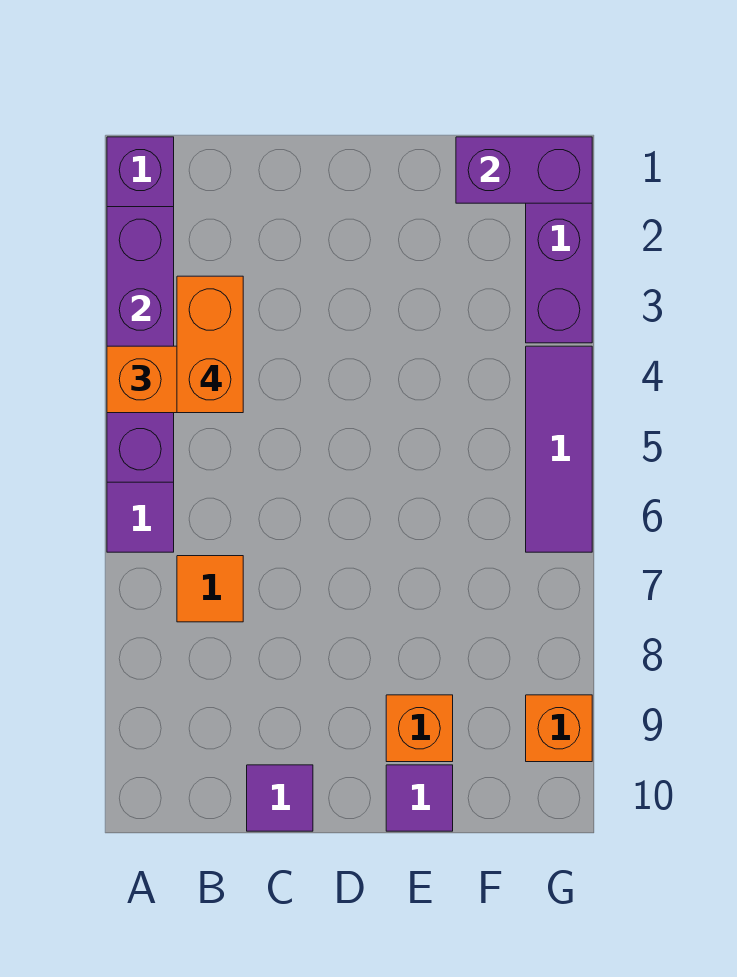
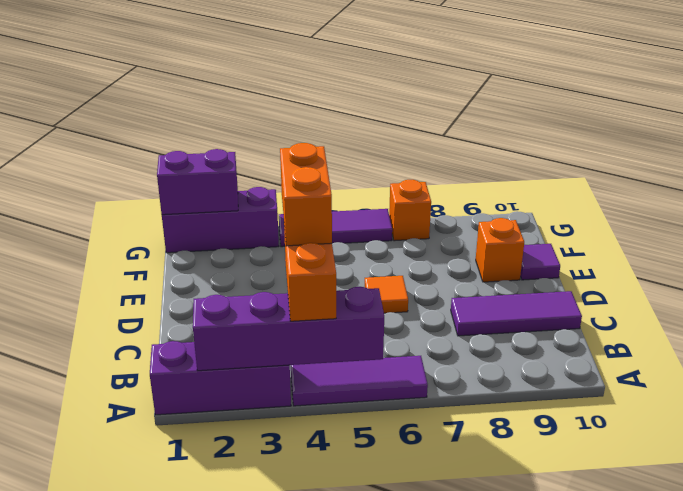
orange 1x2 brick [177,276,243,413] -> orange 1x2 brick turned to [280,143,332,246]
orange 1x1 tile [177,556,243,622] -> orange 1x1 tile moved to [365,276,408,313]
purple 1x1 tile [247,765,313,831] -> purple 1x3 tile [451,291,582,336]
purple 1x2 brick [456,137,592,203] -> purple 1x2 brick turned to [157,149,238,215]
orange 1x1 brick [526,695,592,762] -> orange 1x1 brick moved to [389,180,431,241]

